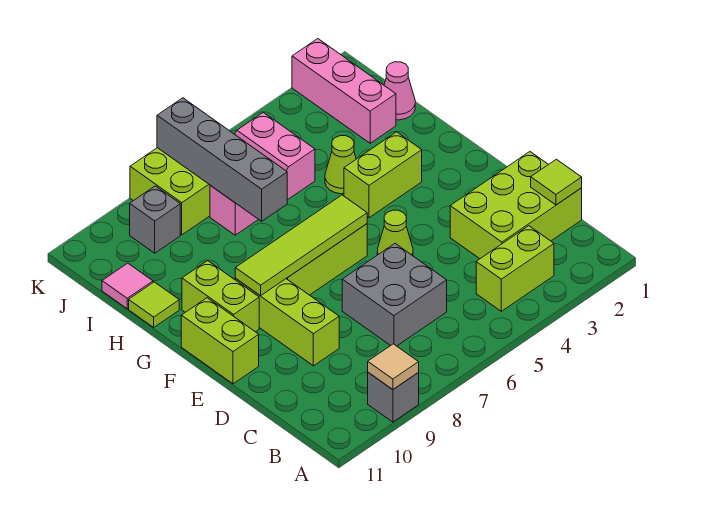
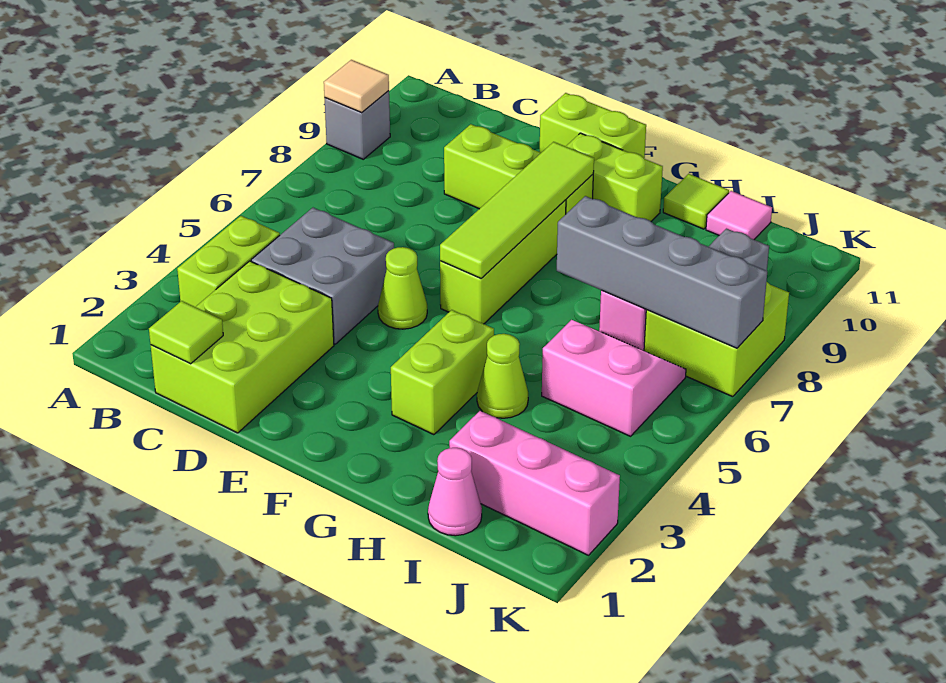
grey 2x2 brick [342,244,447,346] -> grey 2x2 brick moved to [251,208,394,344]

